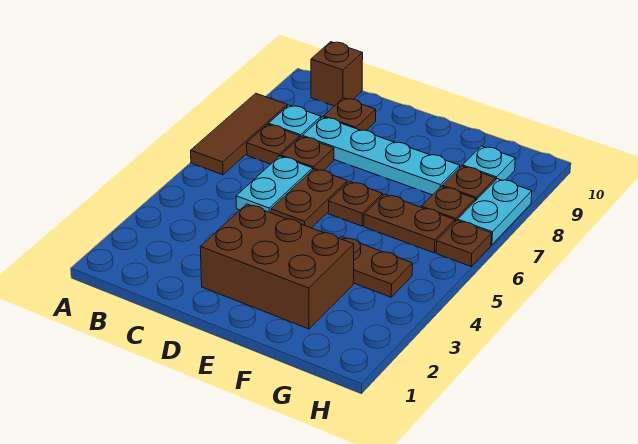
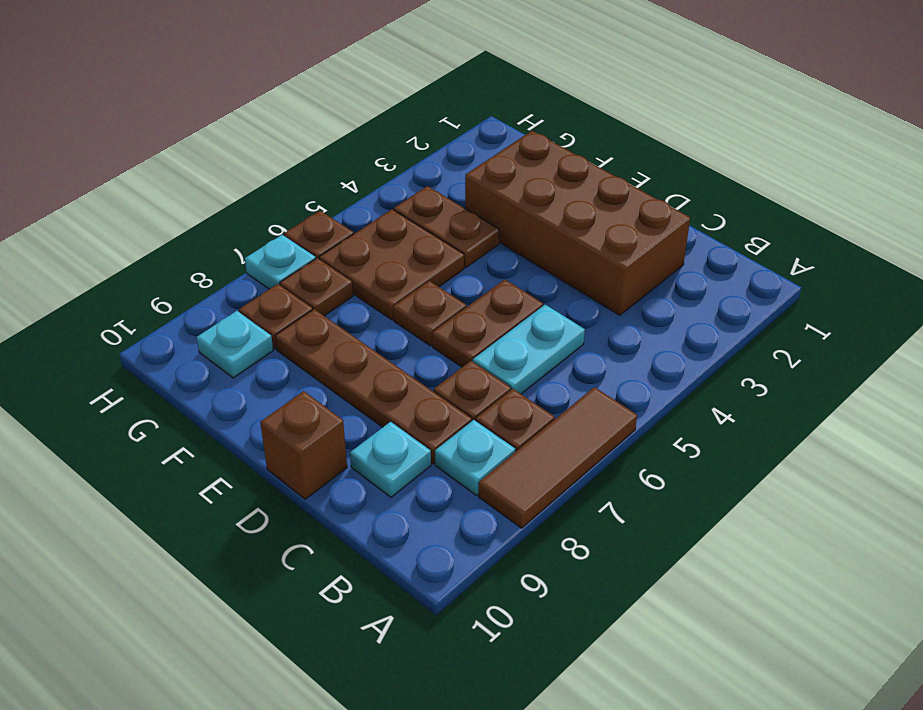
brown 1x1 brick [311,42,363,106] -> brown 1x1 brick moved to [260,391,347,499]
cyan 1x4 plate [302,117,460,195] -> brown 1x4 plate [275,309,472,464]
brown 1x1 plate [324,98,376,130] -> cyan 1x1 plate [350,422,431,497]
brown 2x3 brick [200,204,354,329] -> brown 2x4 brick [465,131,690,315]
brown 1x2 plate [364,194,455,253] -> brown 2x2 plate [319,209,464,320]
cyan 1x2 plate [458,179,532,245] -> cyan 1x1 plate [245,235,316,289]

